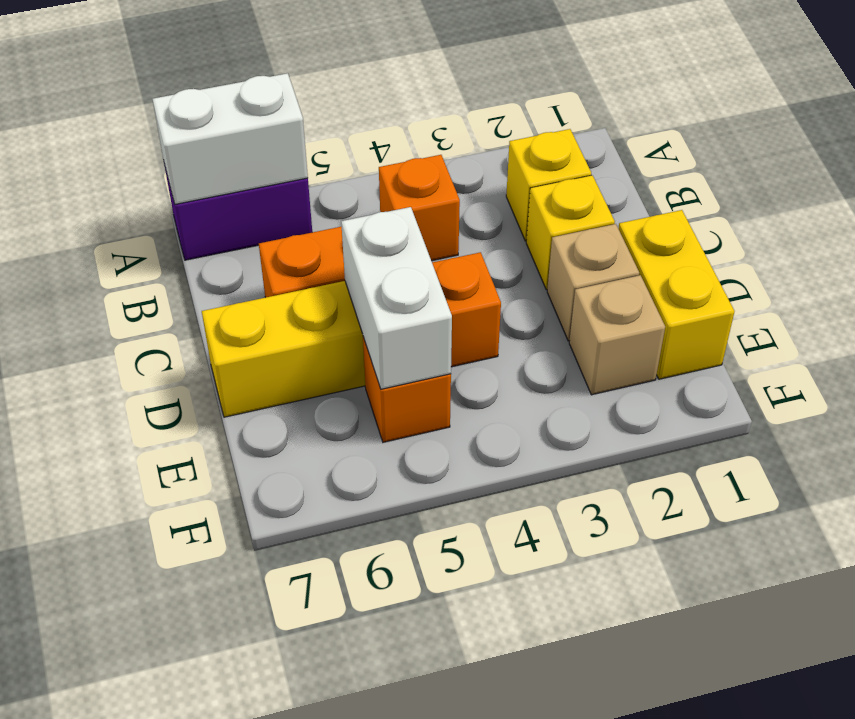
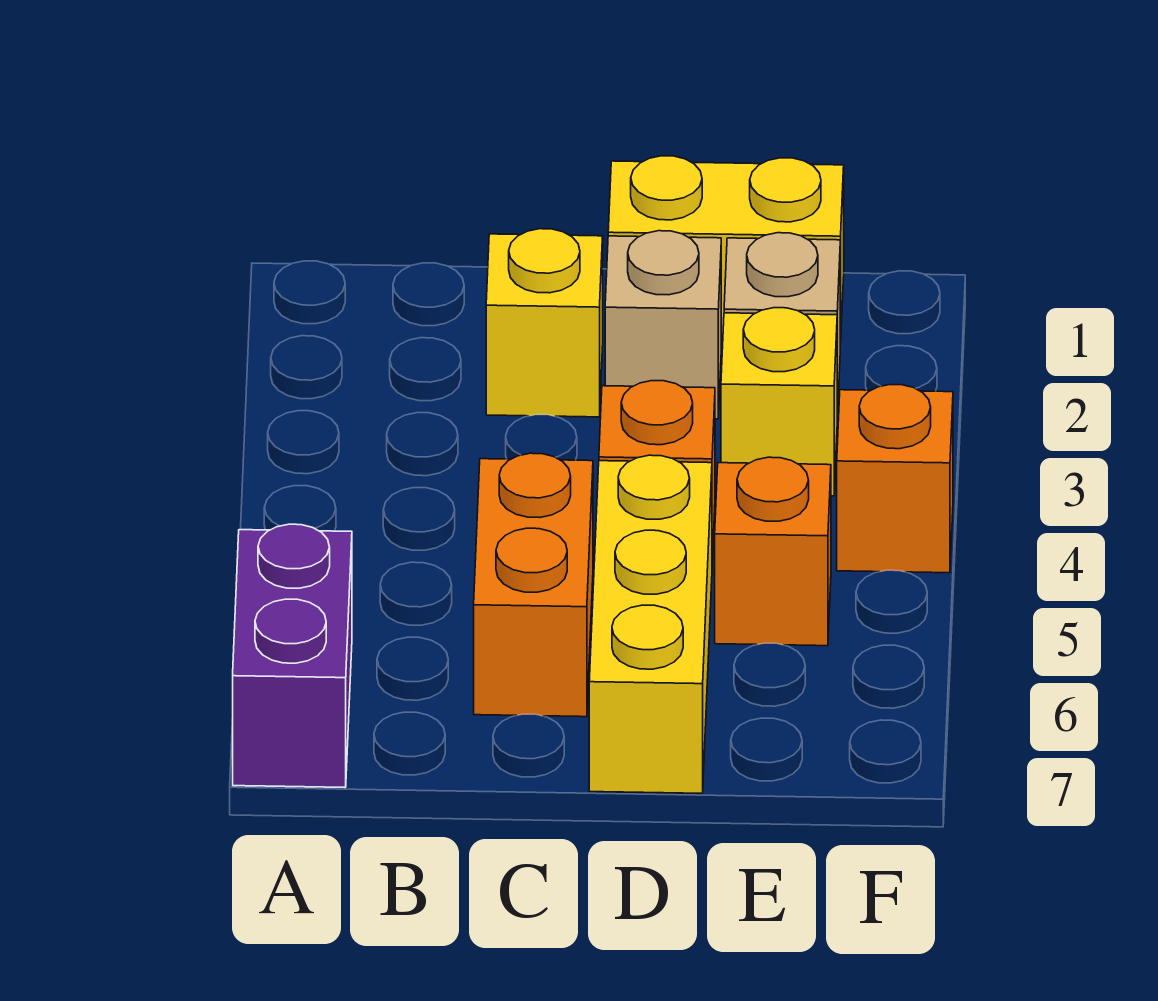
white 1x2 brick [153,73,308,204] -> none
yellow 1x1 brick [506,129,591,241] -> yellow 1x1 brick moved to [721,308,837,496]
orange 1x1 brick [379,155,460,261] -> orange 1x1 brick moved to [837,385,953,573]
white 1x2 brick [341,207,452,389] -> none

